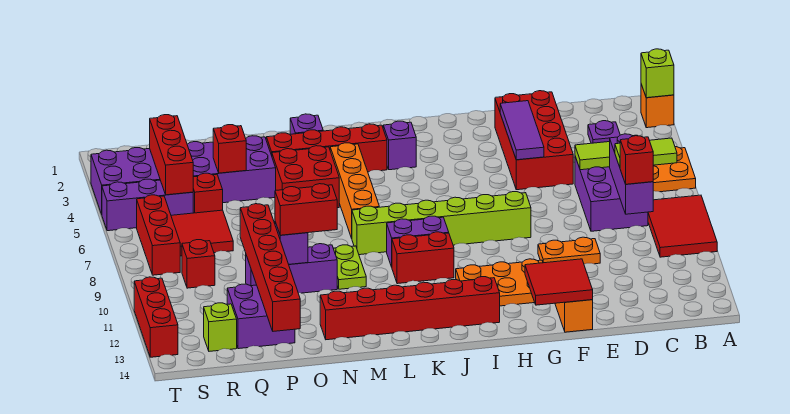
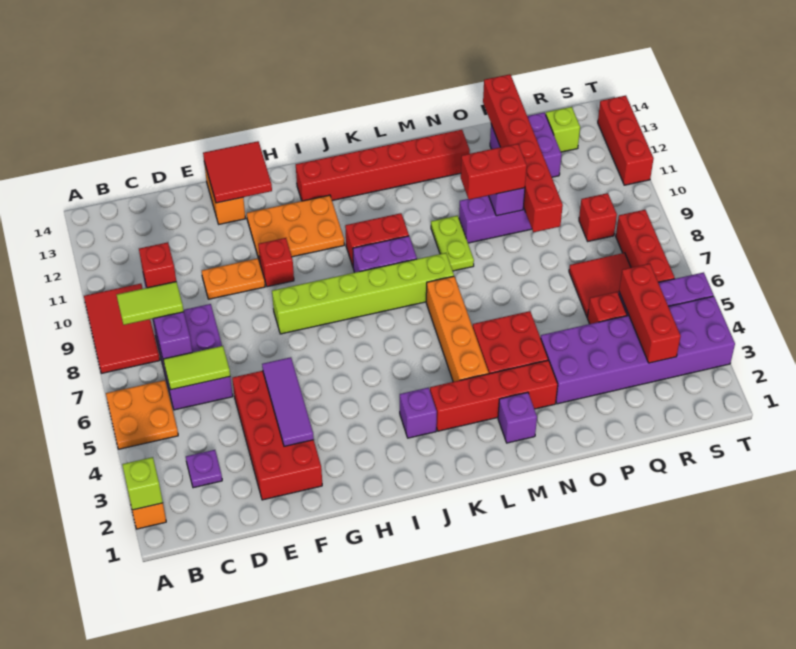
red 1x1 brick [213,125,246,173] -> red 1x1 brick moved to [258,238,294,287]

